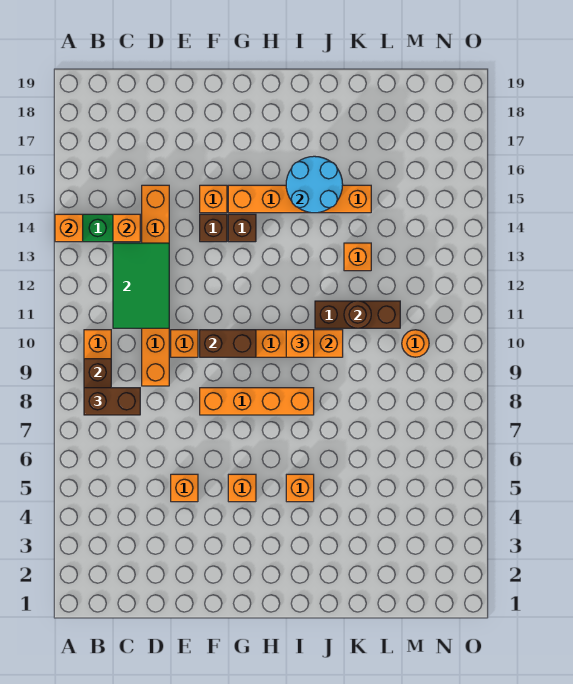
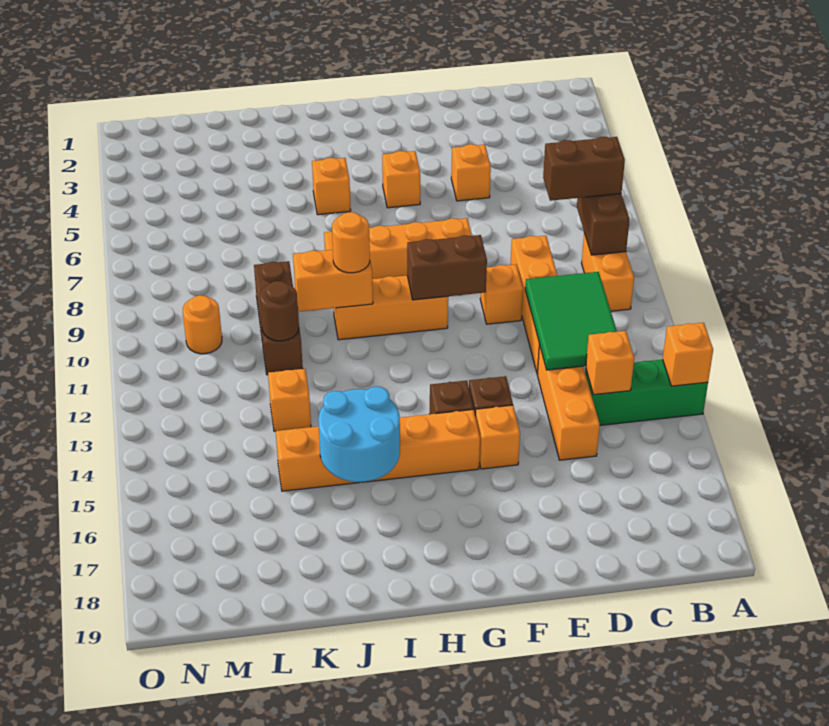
orange 1x1 brick [286,330,314,357] -> orange 1x1 round brick [332,212,370,273]
brown 1x3 brick [315,301,400,328] -> brown 1x3 brick turned to [254,261,303,375]

